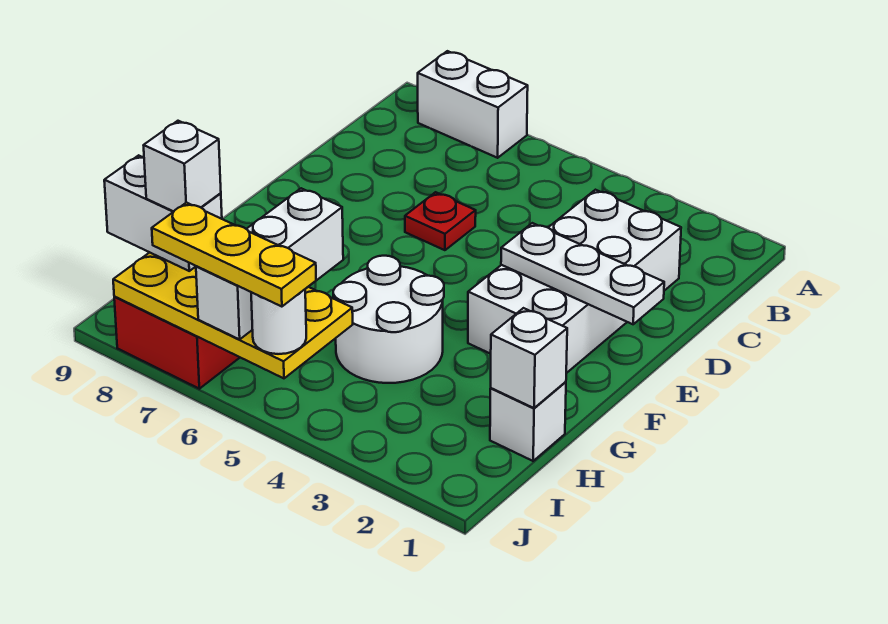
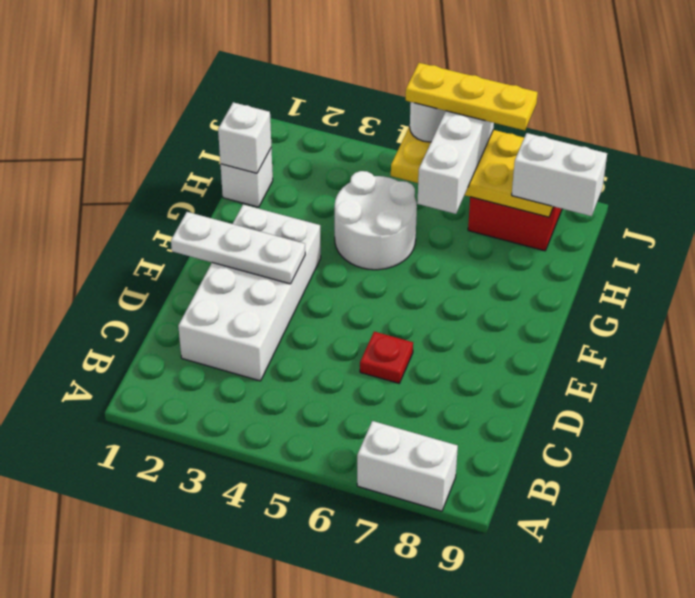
white 1x1 brick [144,121,221,211] -> none

